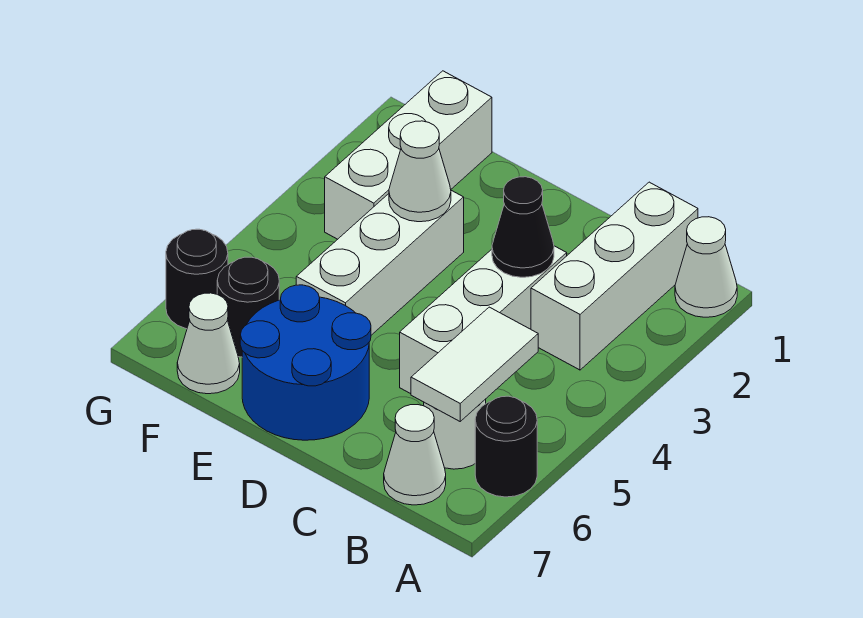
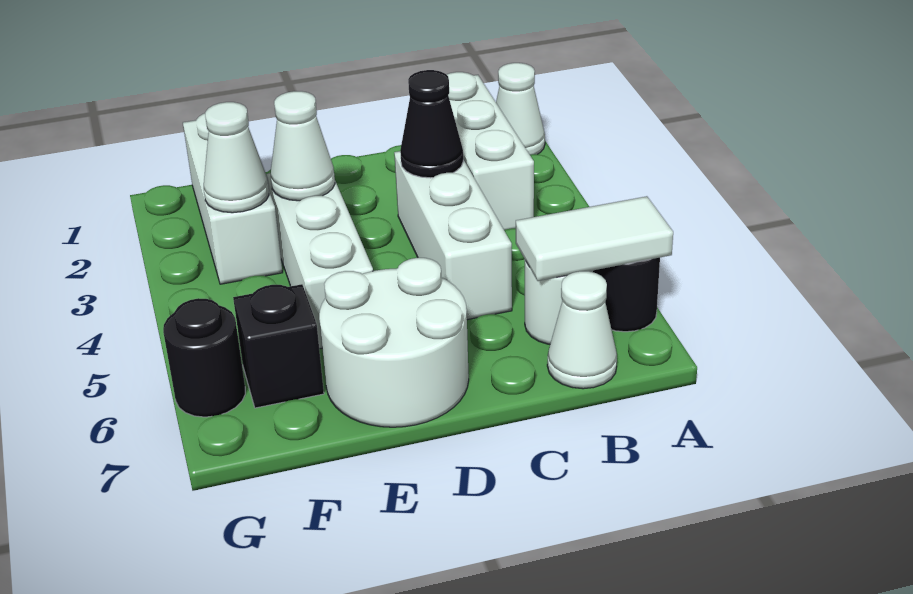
white 1x2 tile [411,307,538,421] -> white 1x2 tile turned to [516,196,673,281]
blue 2x2 round brick [240,285,371,440] -> white 2x2 round brick [319,258,469,427]
black 1x1 round brick [217,257,279,357] -> black 1x1 brick [233,284,324,408]
white 1x1 cone [177,293,240,394] -> white 1x1 cone moved to [204,102,269,213]

